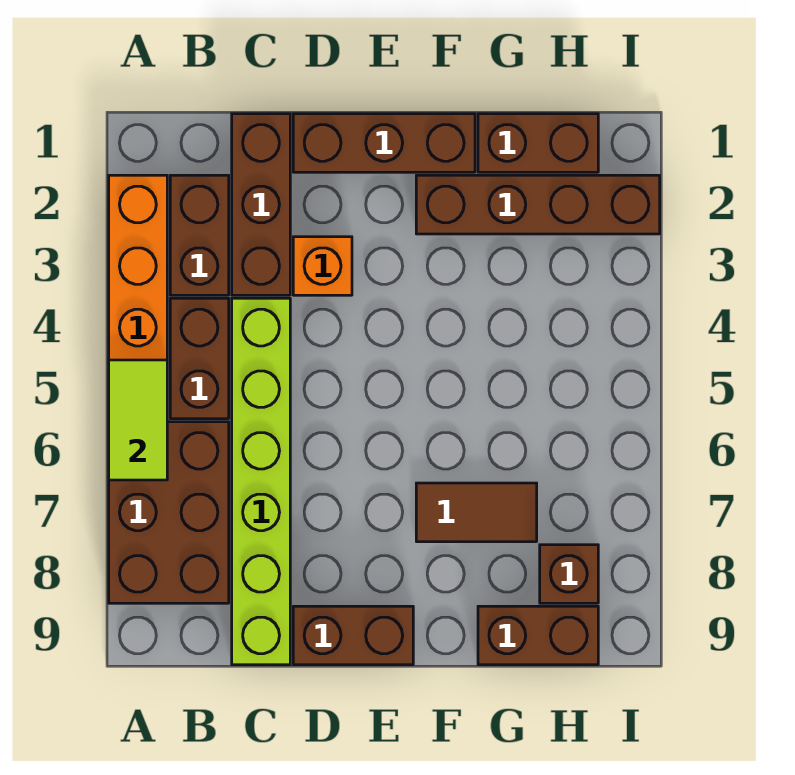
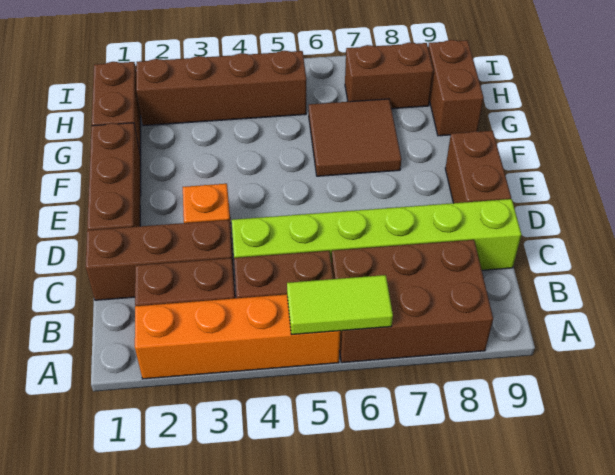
brown 1x4 brick [416,175,660,234] -> brown 1x4 brick turned to [136,51,306,126]
brown 1x2 tile [416,483,537,542] -> brown 2x2 tile [309,99,401,176]
brown 1x1 brick [540,545,598,603] -> brown 1x2 brick [345,42,433,109]

